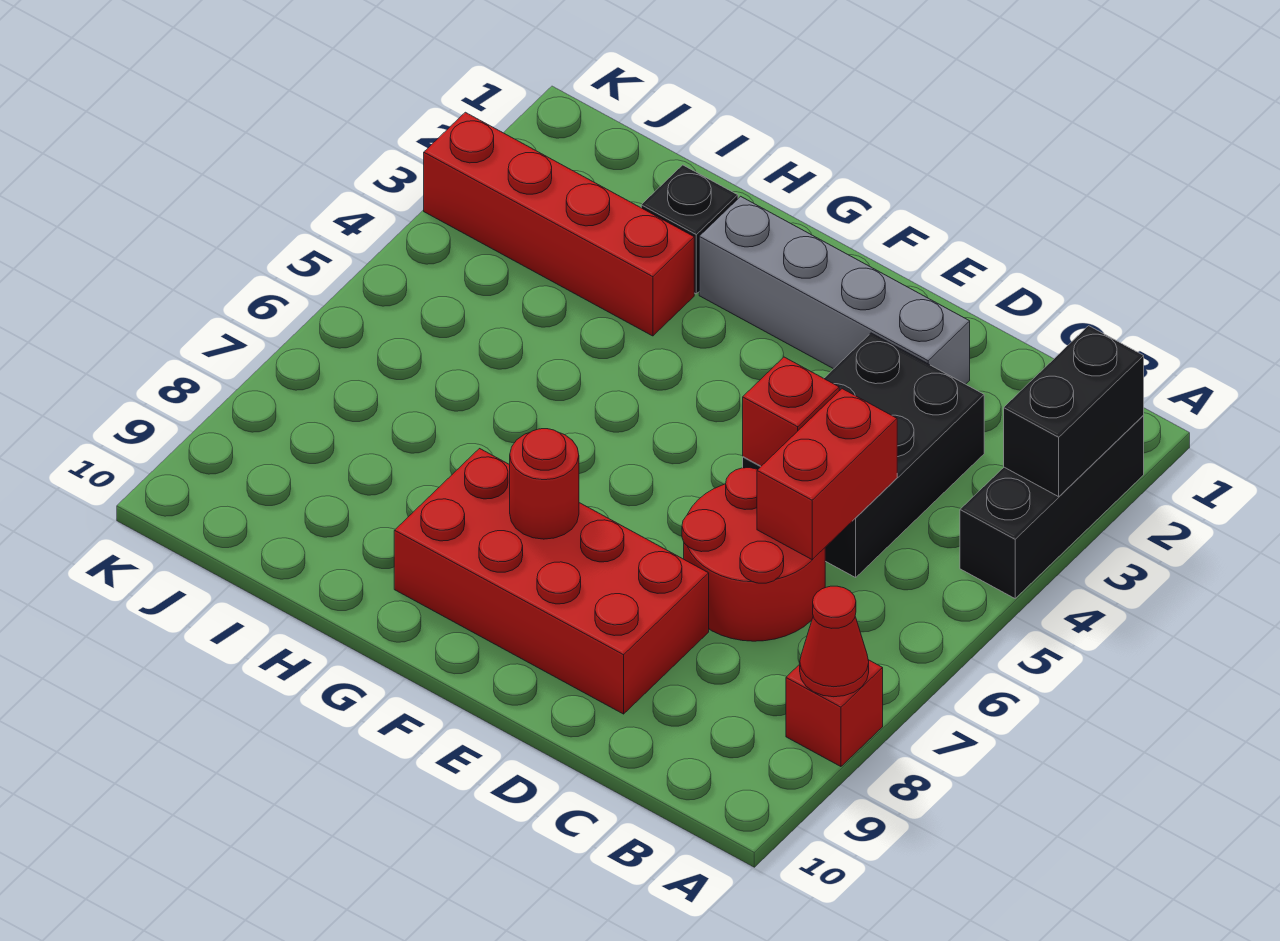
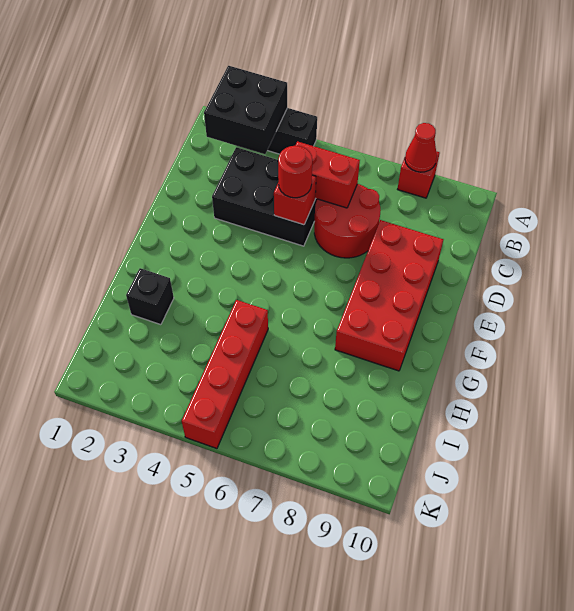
black 1x2 brick [1004,326,1144,497] -> black 2x2 brick [204,66,287,154]
grey 1x4 brick [699,196,970,384] -> none
red 1x1 round brick [510,429,579,539] -> red 1x1 round brick moved to [278,146,312,198]
red 1x4 brick [424,112,694,336] -> red 1x4 brick moved to [182,300,268,449]

